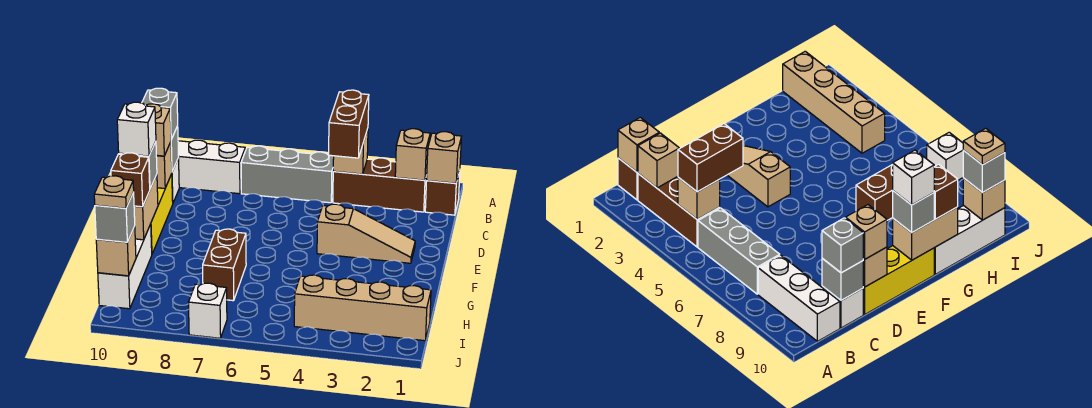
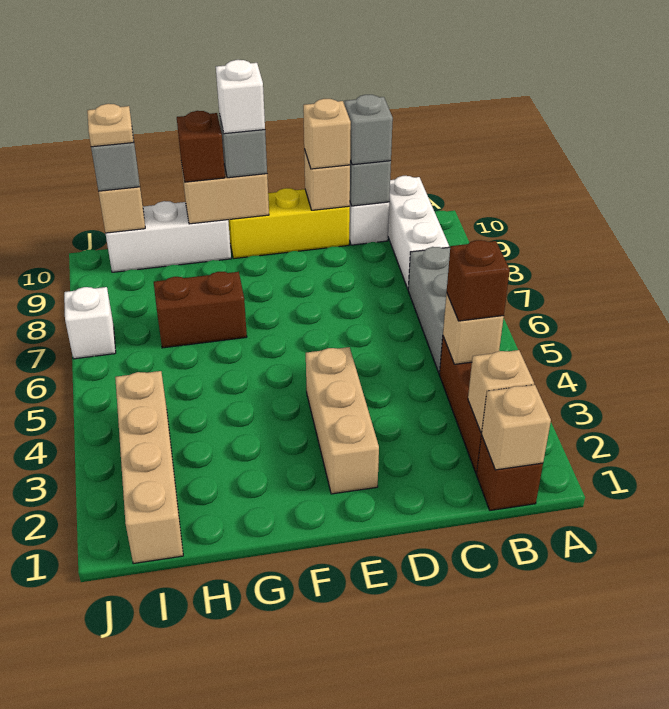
brown 1x2 brick [329,90,369,158] -> brown 1x1 brick [447,240,510,321]
tan 1x3 slope [317,204,415,263] -> tan 1x3 brick [306,347,379,494]

